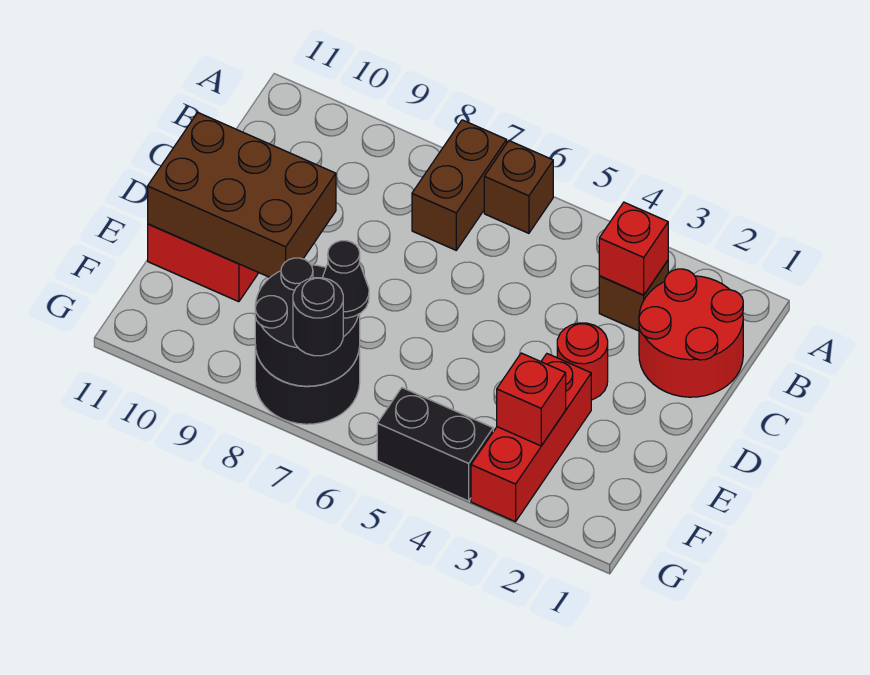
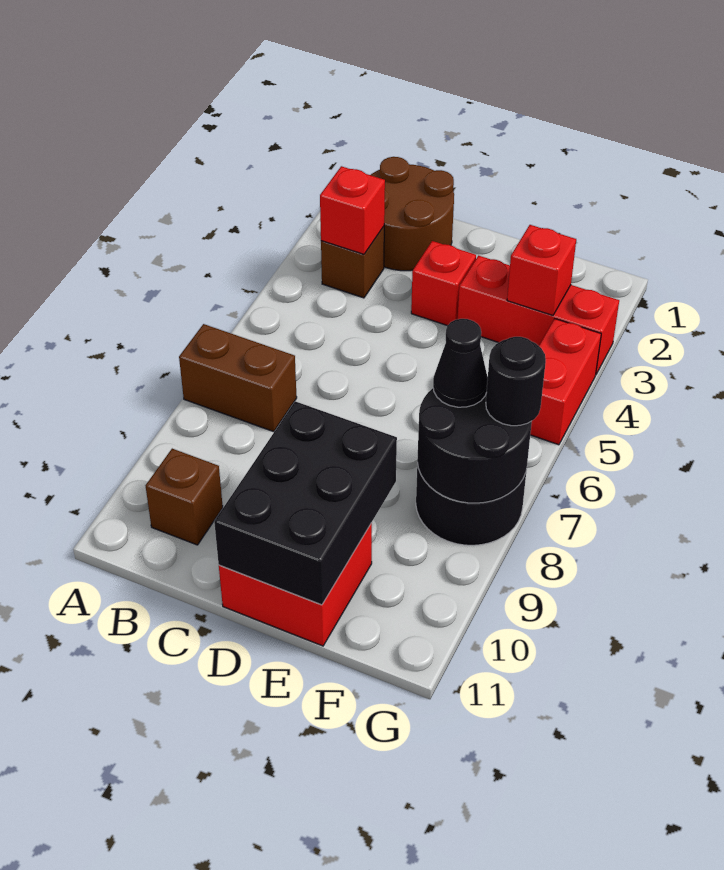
brown 1x1 brick [484,141,553,233] -> brown 1x1 brick moved to [146,449,223,545]
red 2x2 round brick [639,269,743,397] -> brown 2x2 round brick [371,157,454,271]
red 1x1 round brick [557,323,608,400] -> red 1x1 brick [411,241,476,326]
brown 2x3 brick [148,113,336,277] -> black 2x3 brick [214,401,397,605]
black 1x2 brick [377,388,493,501] -> red 1x2 brick [530,319,601,445]

